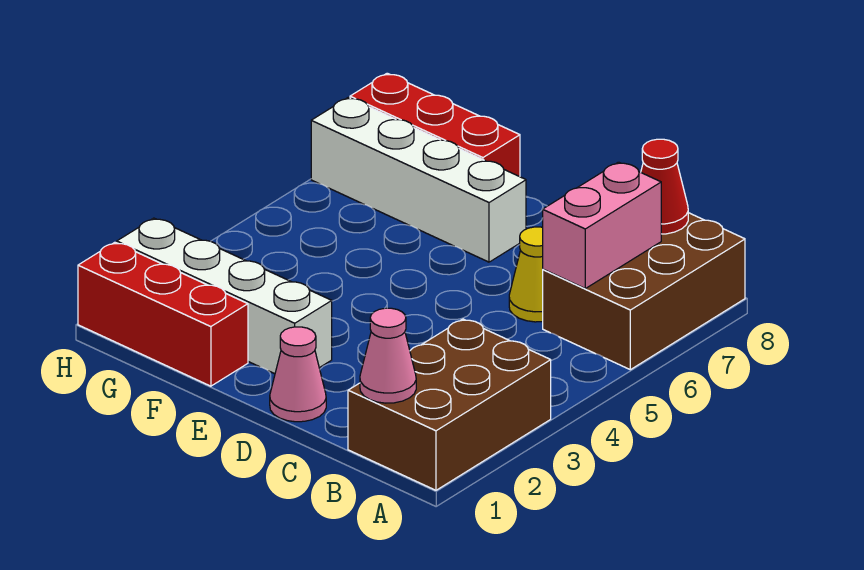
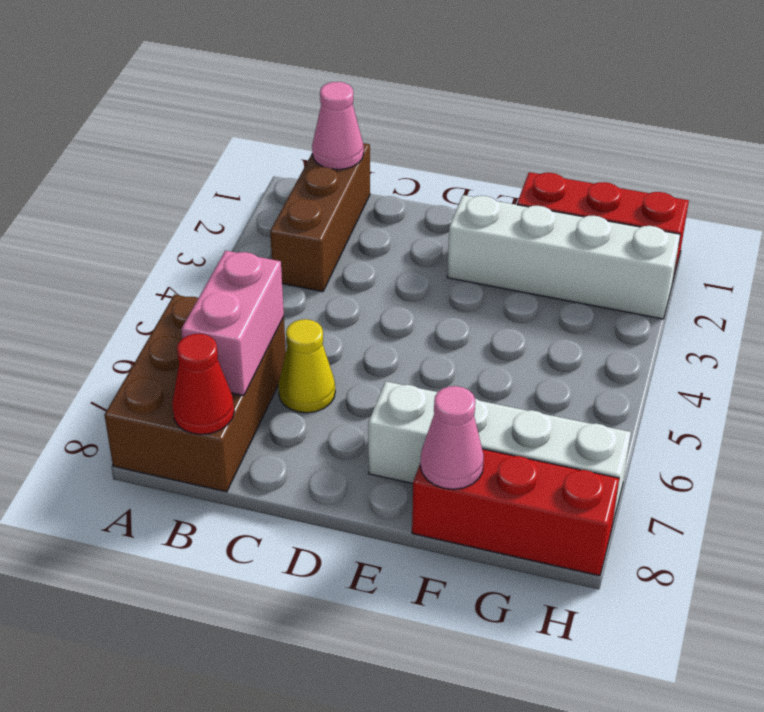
brown 2x3 brick [348,319,551,490] -> brown 1x3 brick [270,143,370,292]
pink 1x1 cone [270,327,326,422] -> pink 1x1 cone moved to [420,386,484,489]

